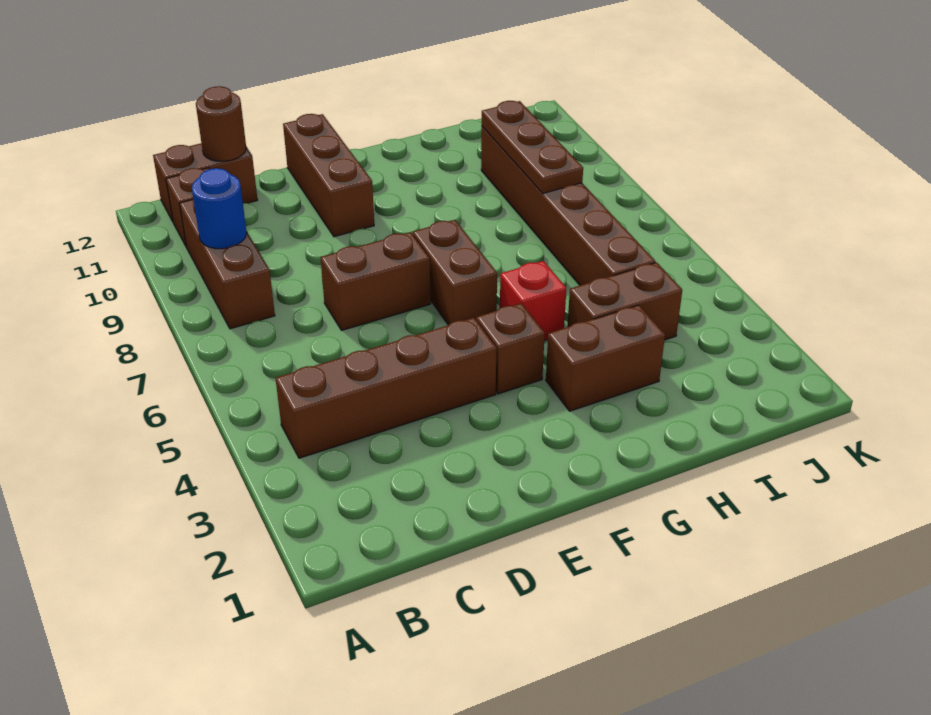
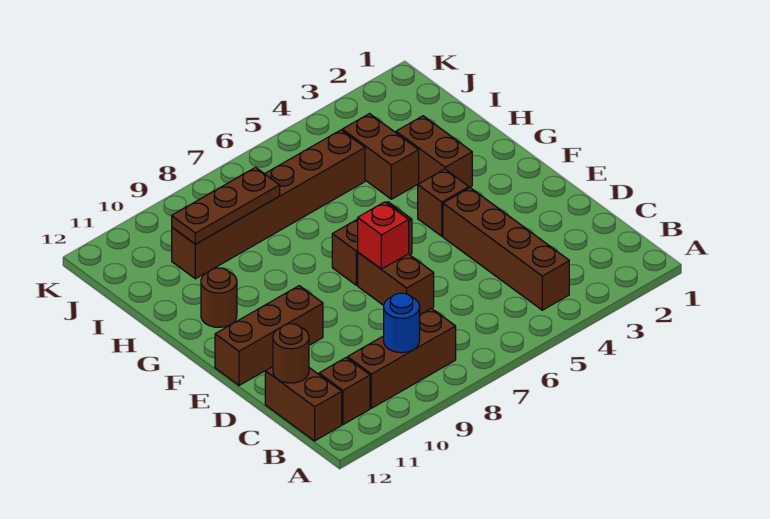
red 1x1 brick [500,261,566,341] -> red 1x1 brick moved to [358,202,409,269]
none -> brown 1x1 round brick [201,268,237,327]

